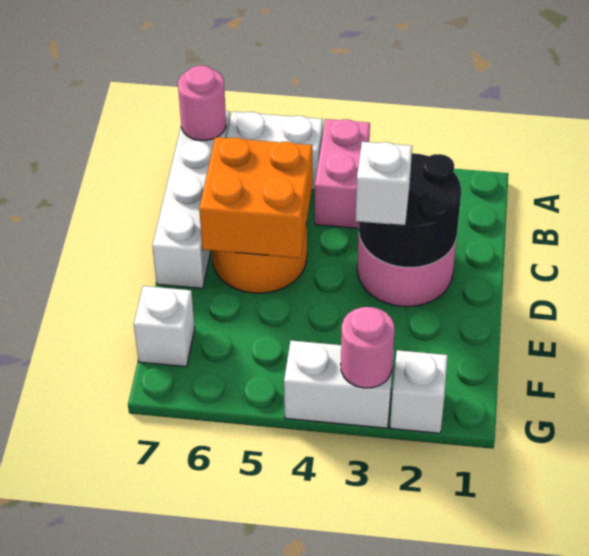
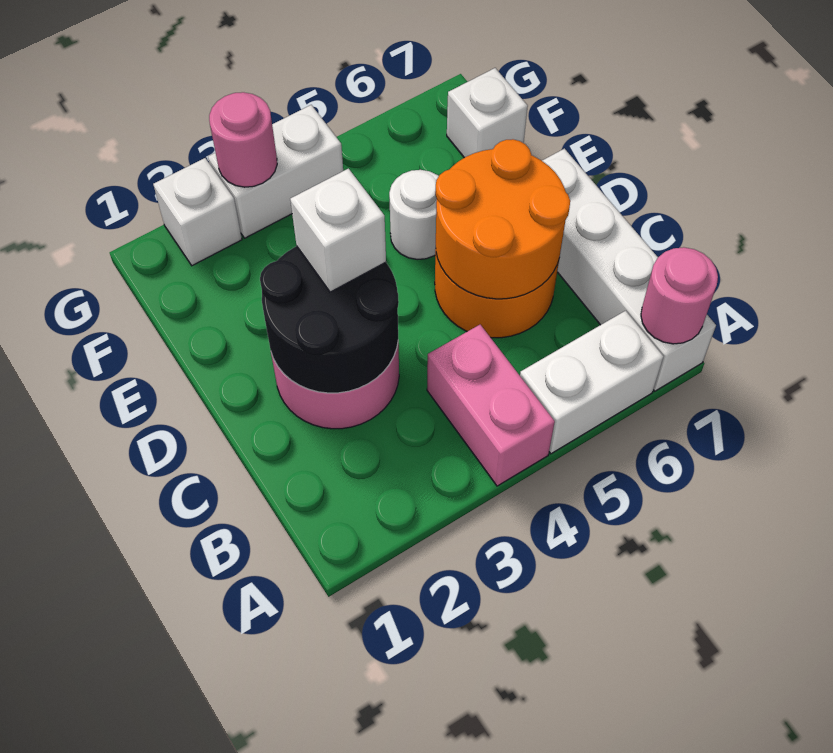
orange 2x2 brick [199,137,312,258] -> orange 2x2 round brick [435,139,570,299]
none -> white 1x1 round brick [389,170,439,259]

